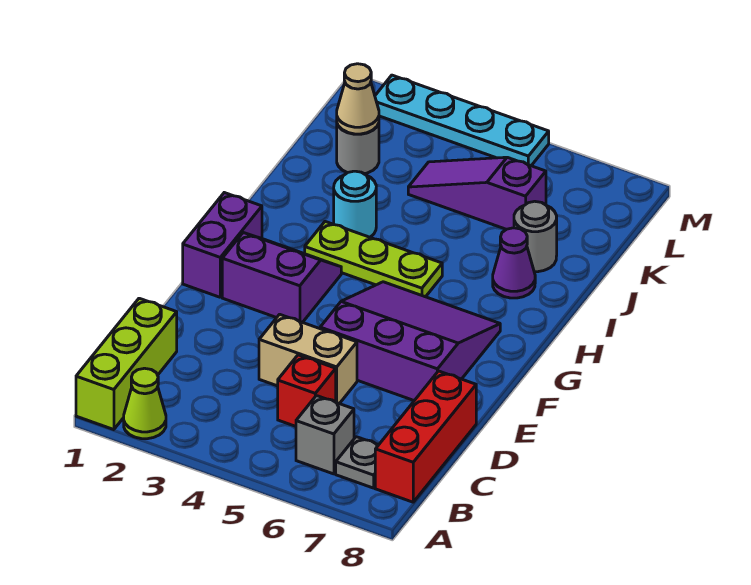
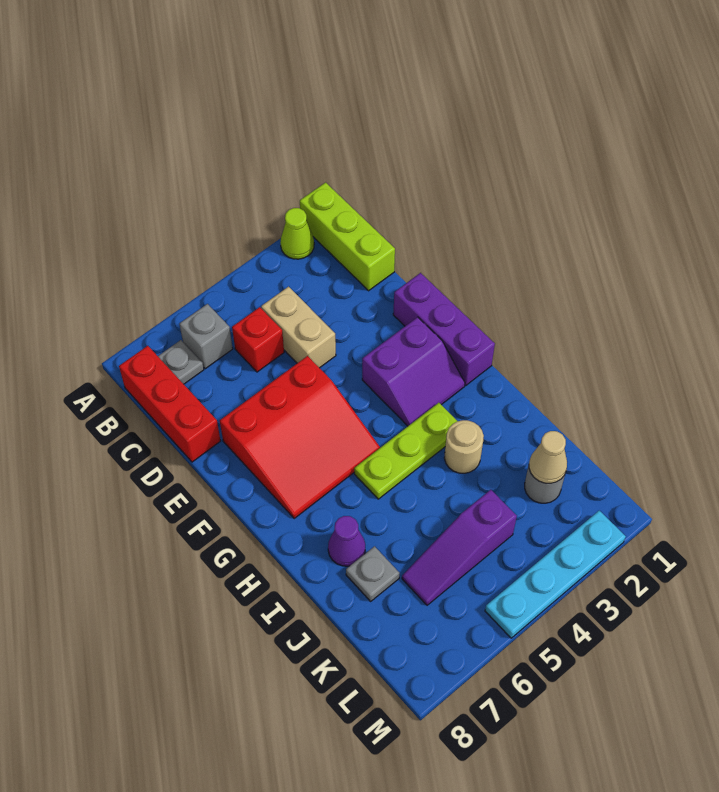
tan 1x2 brick [259,314,357,404] -> tan 1x2 brick turned to [261,287,336,368]
purple 3x3 slope [320,282,500,401] -> red 3x3 slope [220,356,380,518]
purple 1x2 brick [183,193,262,297] -> purple 1x3 brick [393,273,495,386]
cyan 1x1 round brick [334,171,376,237] -> tan 1x1 round brick [444,420,484,473]
grey 1x1 round brick [514,201,557,272] -> grey 1x1 plate [346,546,399,601]
purple 1x3 slope [408,157,546,229] -> purple 1x3 slope turned to [402,490,517,605]

